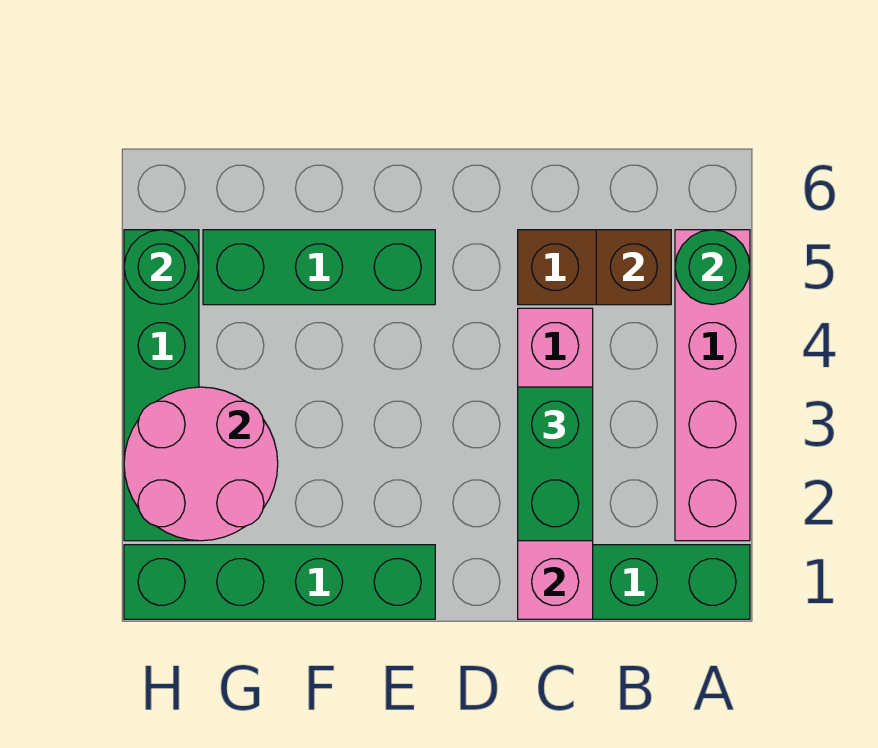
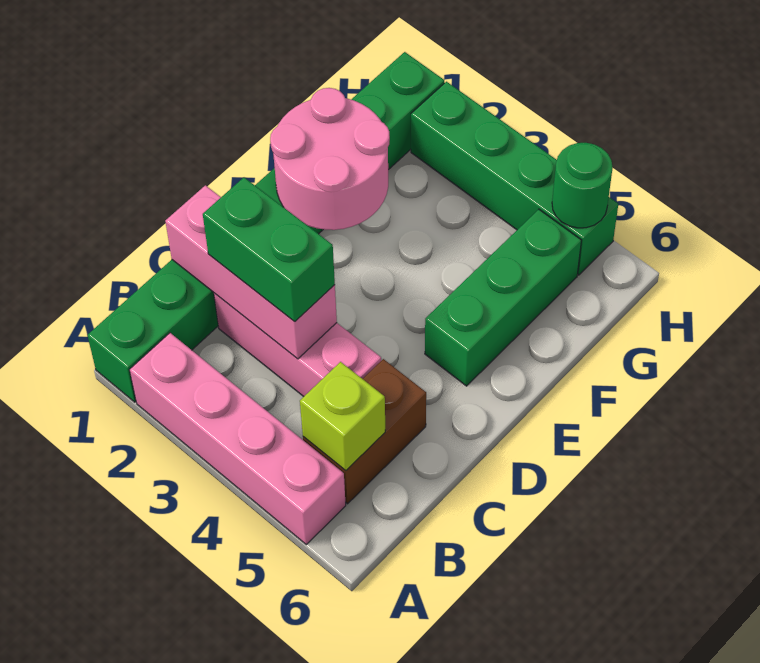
green 1x1 round brick [675,230,750,305] -> none
brown 1x1 brick [596,230,671,305] -> lime 1x1 brick [300,362,385,471]
pink 2x2 round brick [124,387,278,541] -> pink 2x2 round brick moved to [270,88,390,230]

